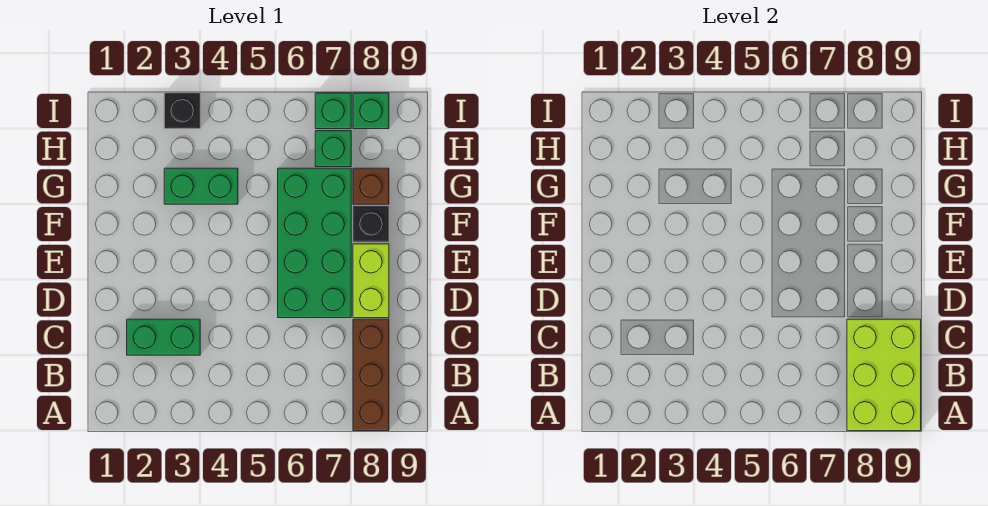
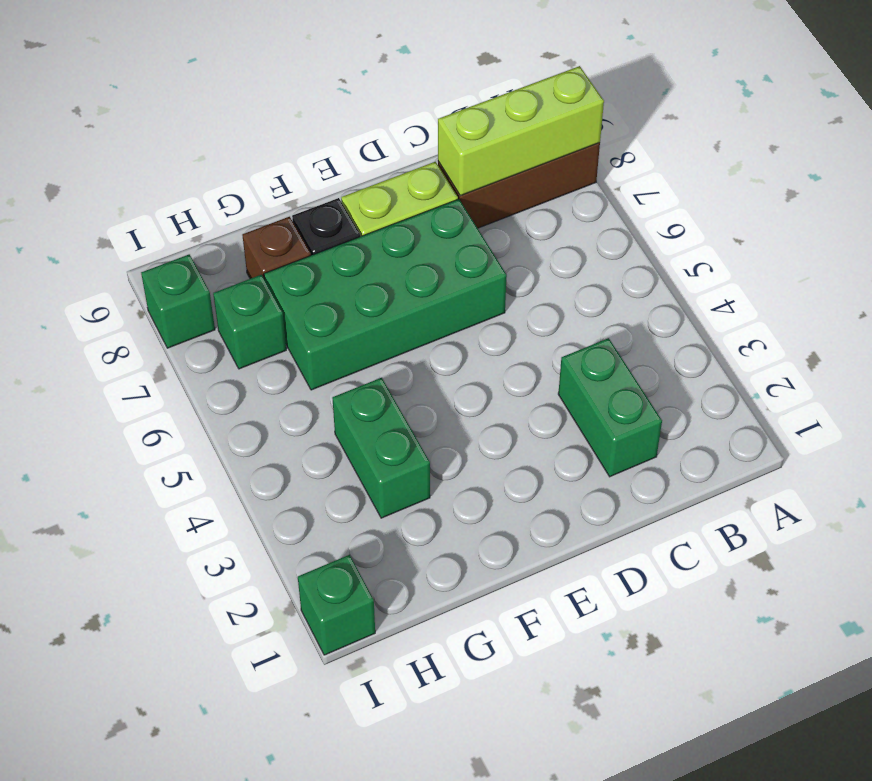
lime 2x3 brick [847,319,921,431] -> lime 1x3 brick [438,66,604,196]
black 1x1 brick [164,93,200,129] -> none
green 1x1 brick [315,93,351,129] -> green 1x1 brick moved to [298,555,375,655]

